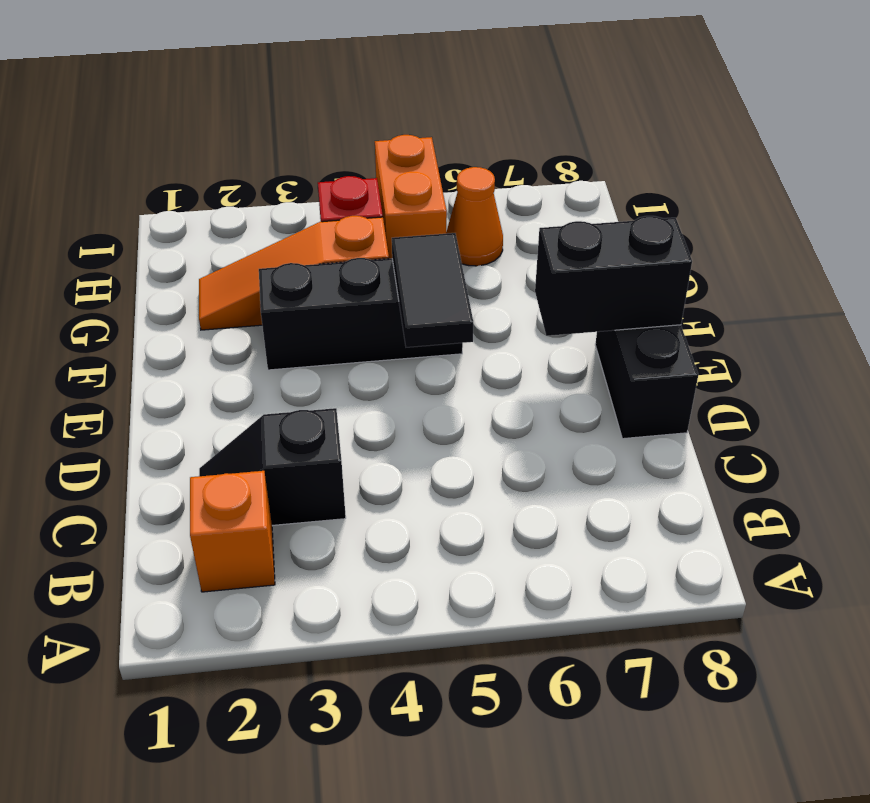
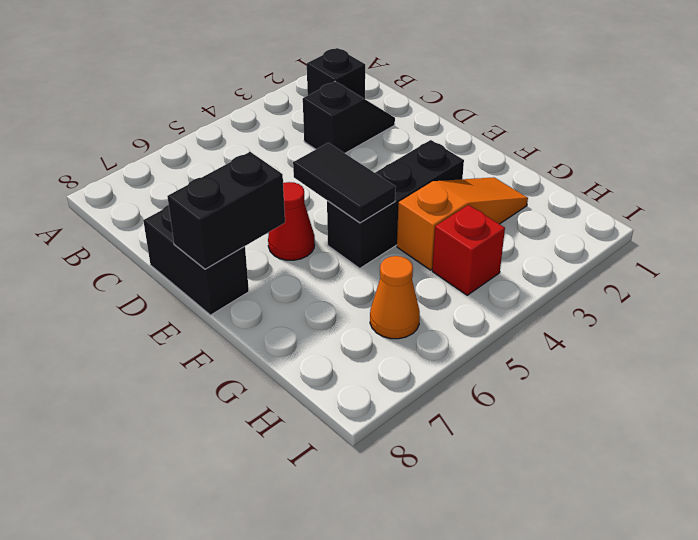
orange 1x1 brick [190,471,275,592] -> black 1x1 brick [307,48,365,99]
none -> red 1x1 cone [268,182,315,260]
orange 1x2 brick [375,135,447,259] -> none

